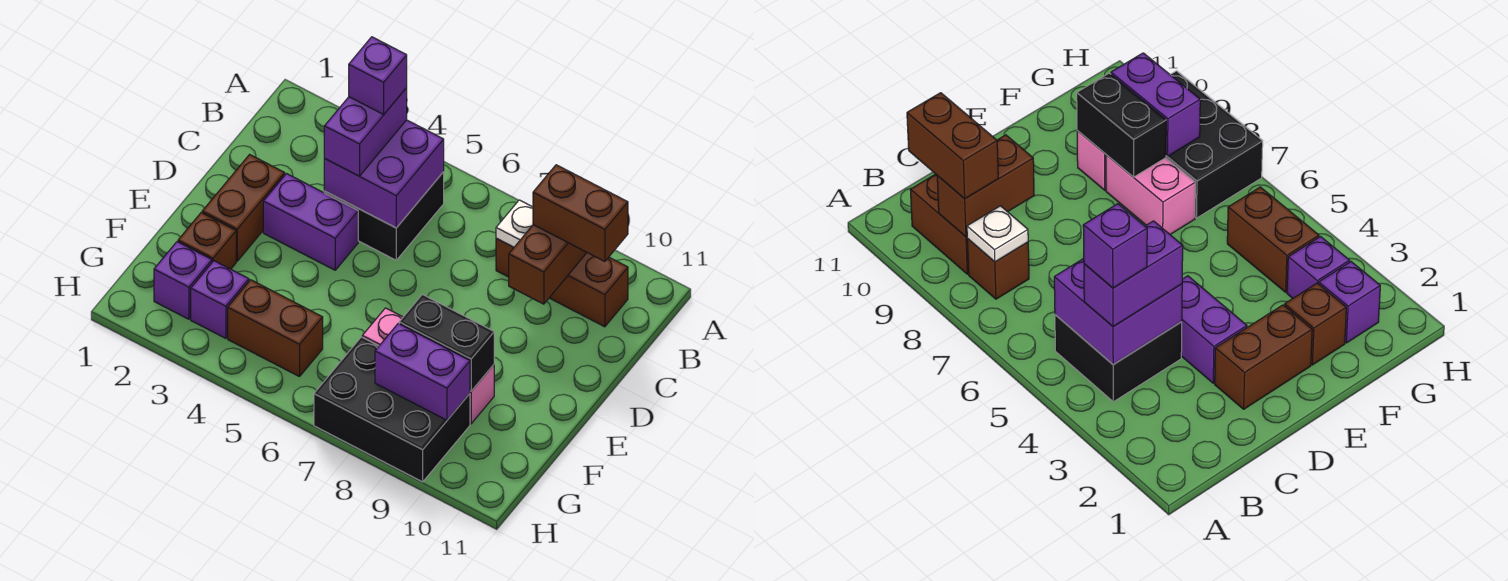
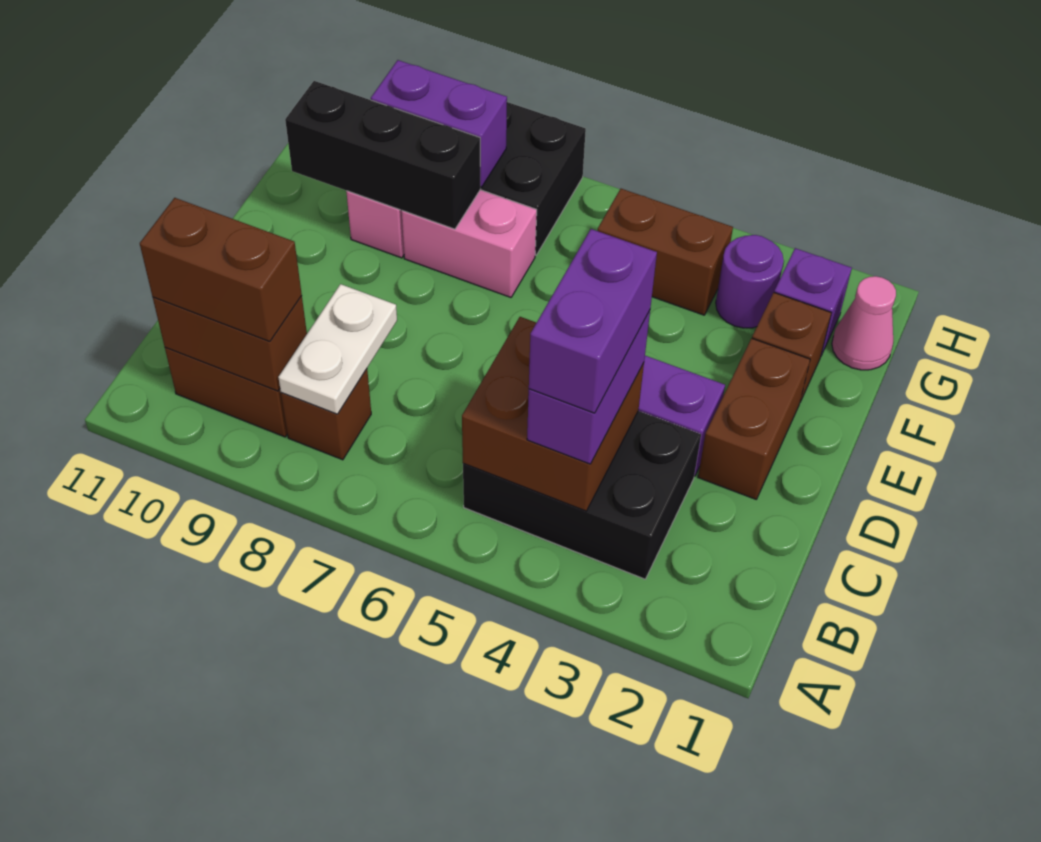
black 2x2 brick [324,172,444,260] -> black 2x3 brick [463,411,701,579]
purple 2x2 brick [324,120,444,228] -> brown 2x2 brick [462,317,644,511]
purple 1x1 brick [349,37,407,114] -> purple 1x2 brick [529,229,657,413]
white 1x1 plate [496,200,533,247] -> white 1x2 plate [278,284,397,414]
brown 1x2 brick [509,225,587,304] -> brown 1x2 brick turned to [153,296,307,391]
black 1x2 brick [399,294,494,391] -> black 1x3 brick [285,81,480,229]
none -> pink 1x1 cone [832,276,896,370]
purple 1x1 brick [191,261,249,338] -> purple 1x1 round brick [716,235,784,328]

